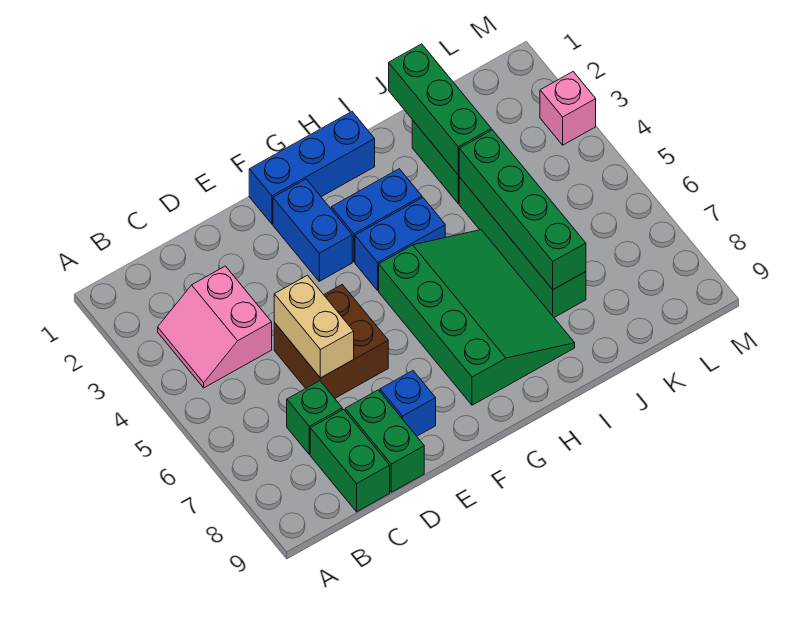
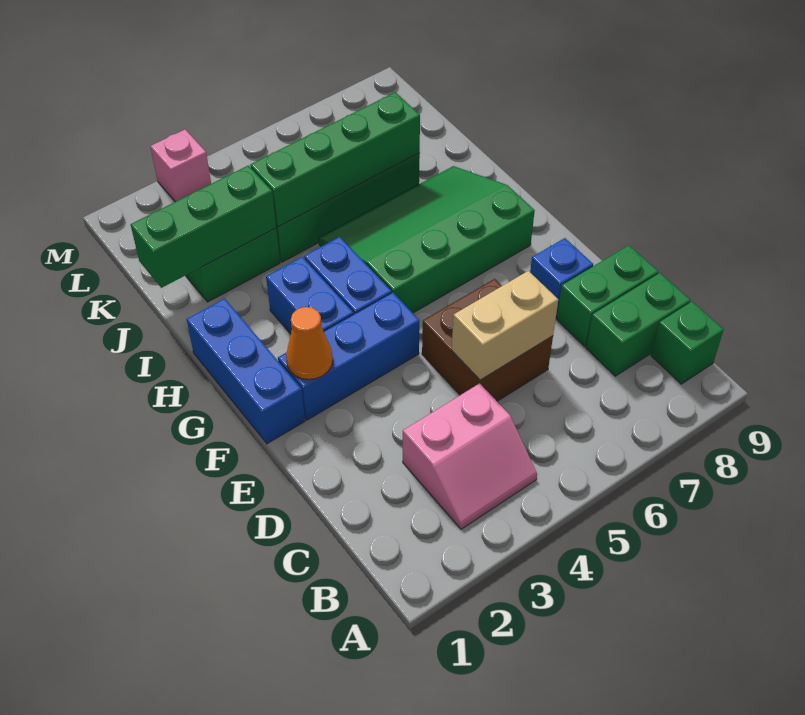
green 1x1 brick [287,381,342,454] -> green 1x1 brick moved to [651,302,723,384]
blue 1x2 brick [273,179,352,281] -> blue 1x3 brick [278,293,420,420]
none -> orange 1x1 cone [286,307,333,379]

